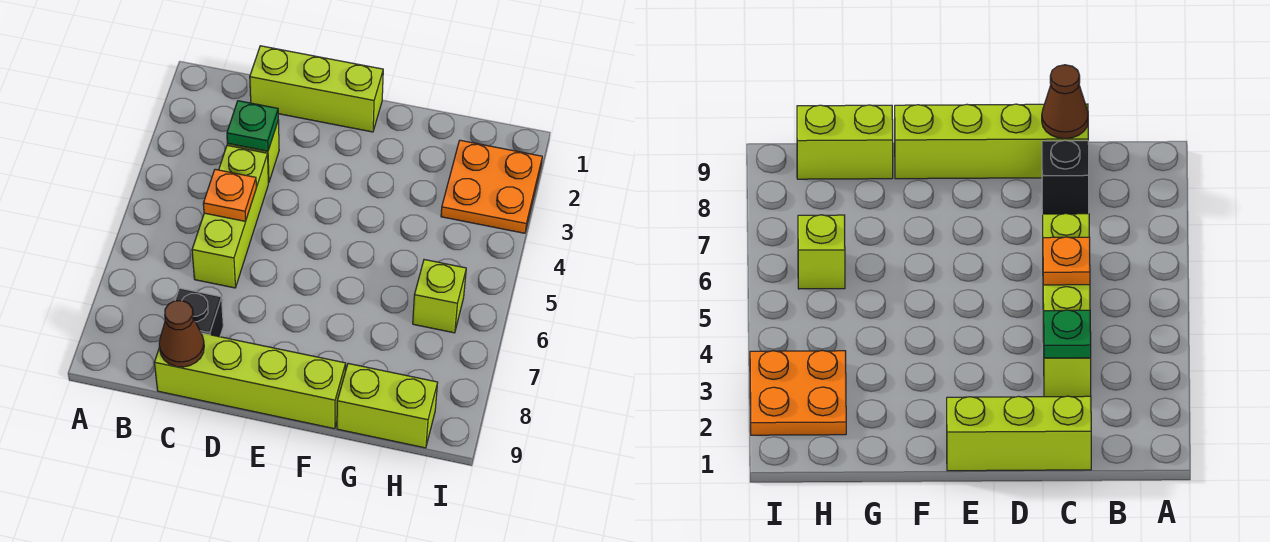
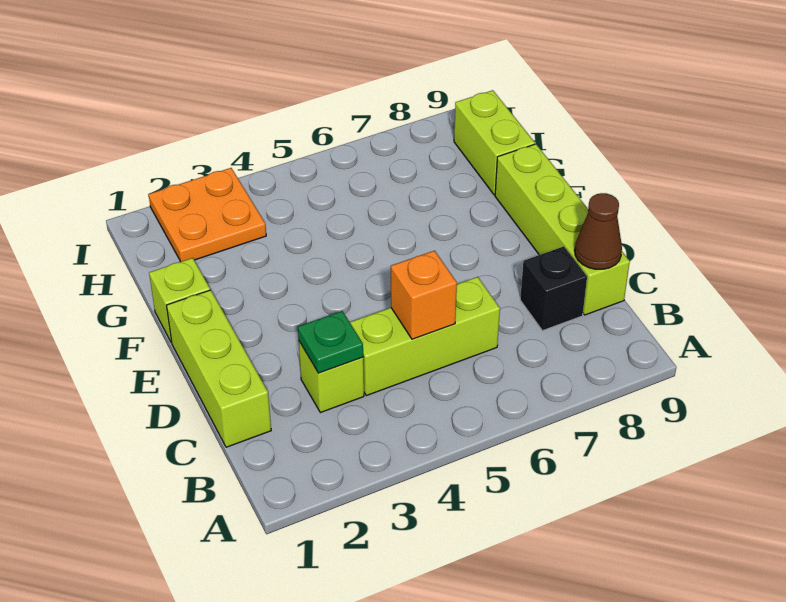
orange 1x1 plate [203,169,256,221] -> orange 1x1 brick [391,251,457,339]
lime 1x1 brick [413,260,466,333] -> lime 1x1 brick moved to [149,258,210,343]

